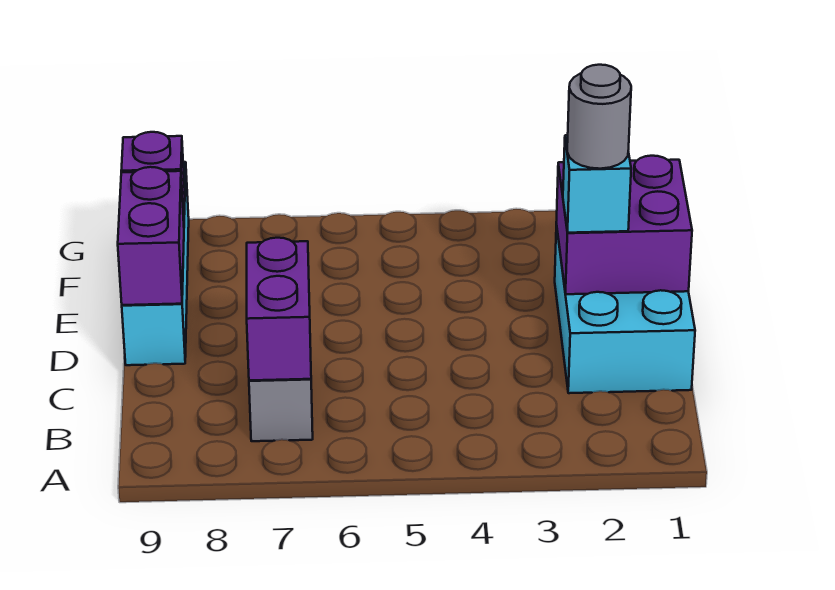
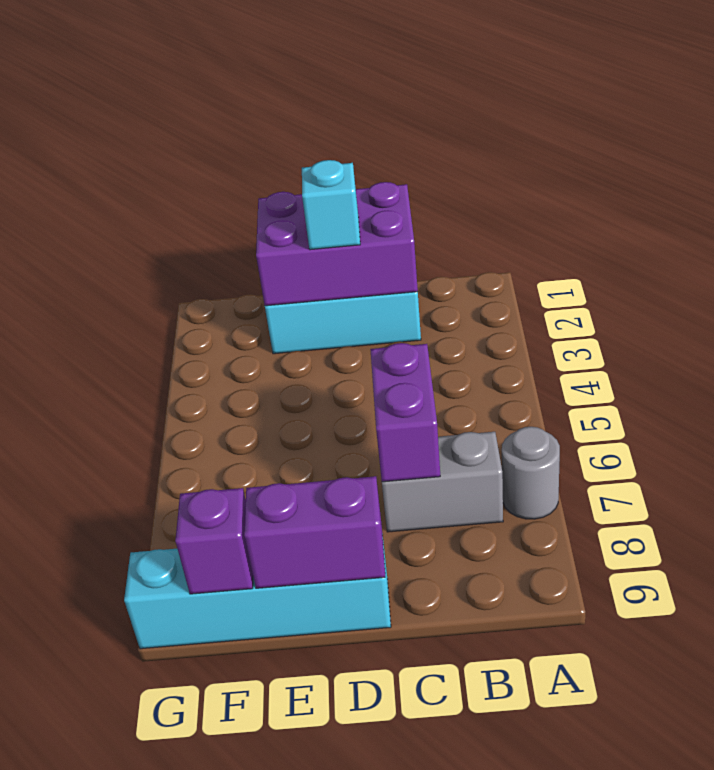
purple 1x2 brick [247,238,311,380] -> purple 1x2 brick turned to [370,343,440,482]
purple 2x2 brick [556,156,692,294] -> purple 2x3 brick [256,182,418,306]
grey 1x1 round brick [567,65,631,169] -> grey 1x1 round brick moved to [502,427,560,519]

